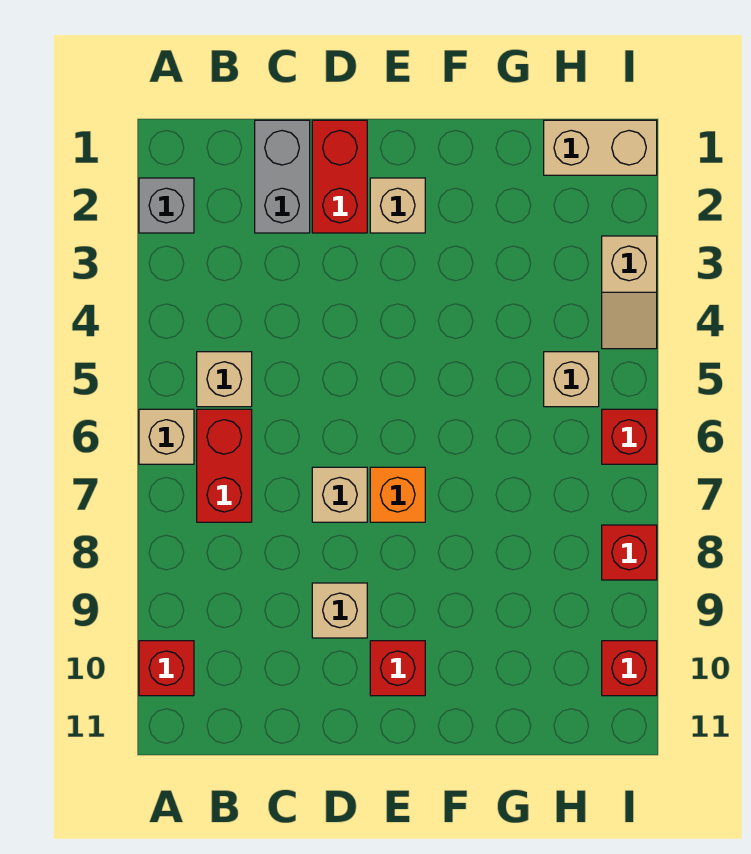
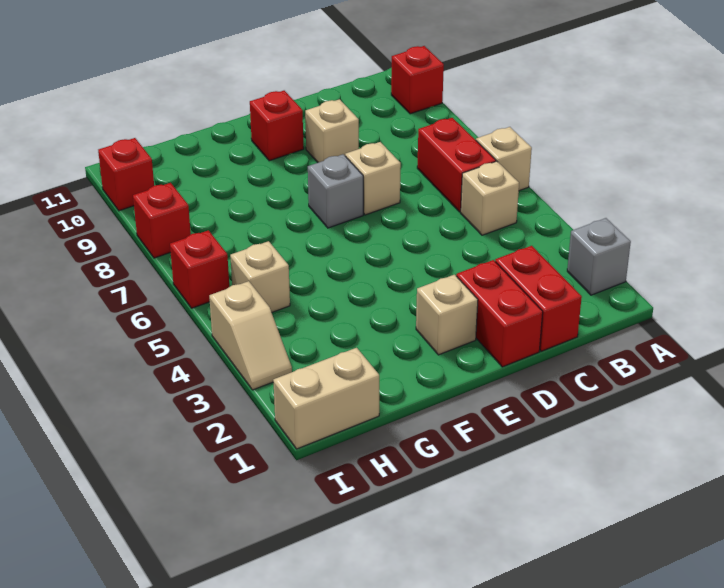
grey 1x2 brick [255,120,310,233] -> red 1x2 brick [495,246,582,351]
orange 1x1 brick [370,467,425,522] -> grey 1x1 brick [308,154,363,228]
tan 1x2 slope [602,236,657,349] -> tan 1x2 slope turned to [209,281,292,390]

